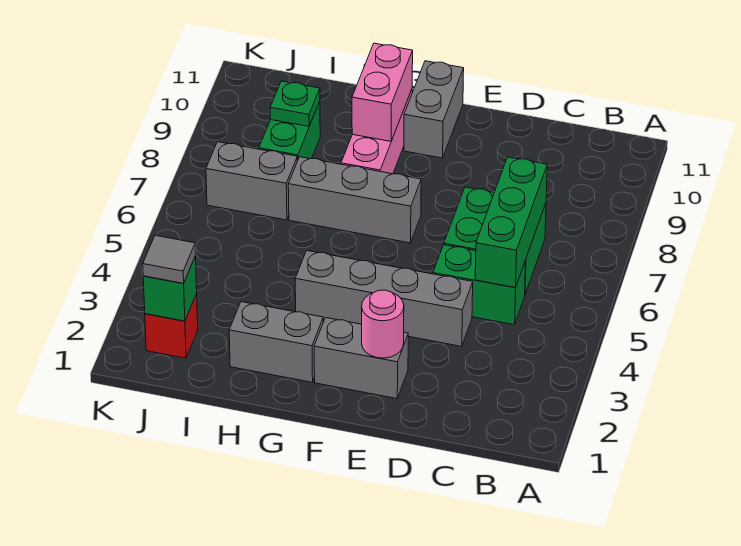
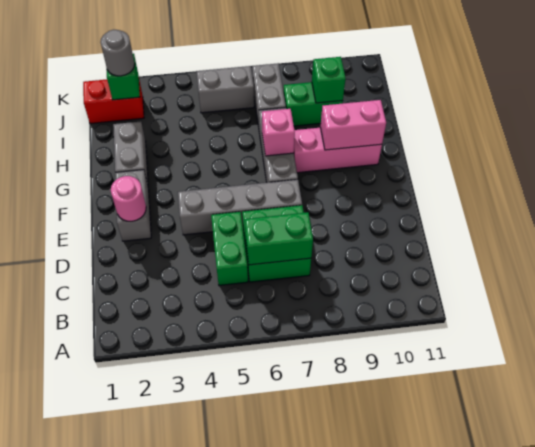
green 1x3 brick [475,157,547,288] -> green 1x2 brick [245,212,313,265]
grey 1x4 brick [295,251,473,347] -> grey 1x4 brick turned to [178,179,302,235]
grey 1x2 brick [404,61,464,158] -> grey 1x2 brick moved to [196,66,254,113]
none -> pink 1x1 brick [262,109,295,156]
green 1x1 plate [270,81,320,126] -> green 1x1 brick [312,57,346,103]
red 1x1 brick [145,294,198,358] -> red 1x2 brick [83,79,144,124]
grey 1x1 tile [143,235,195,283] -> grey 1x1 round brick [100,30,135,76]

